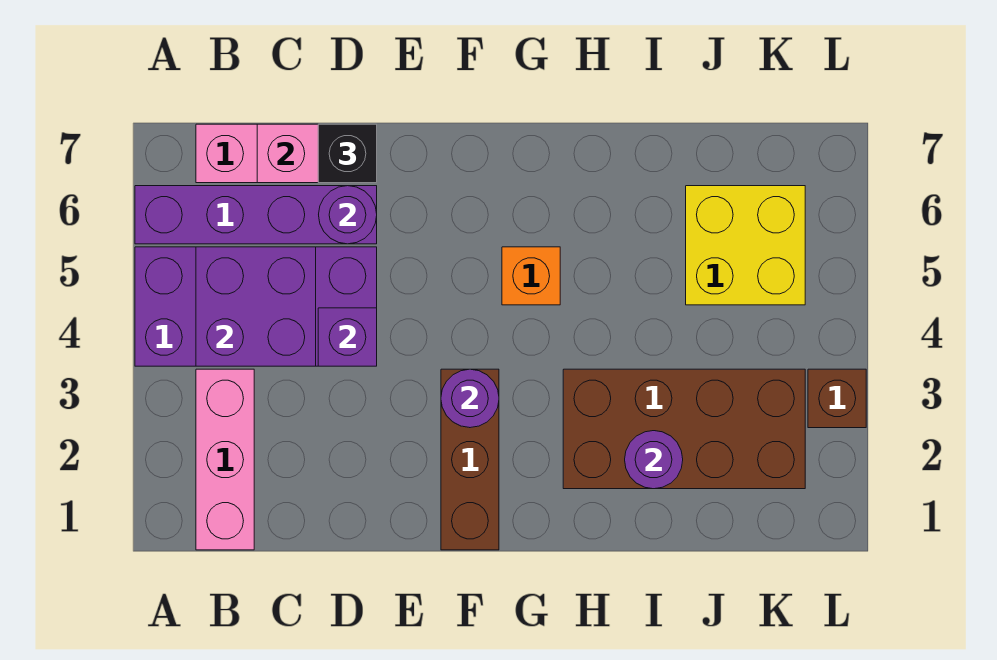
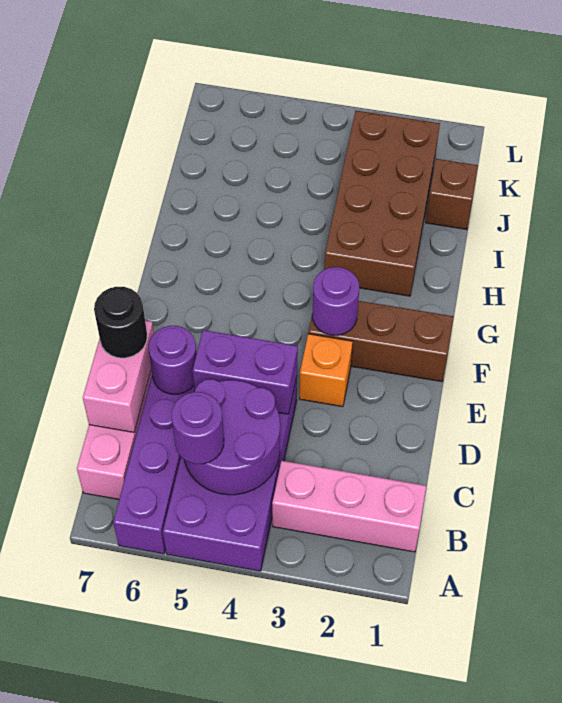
purple 2x2 brick [196,247,316,366] -> purple 2x2 round brick [184,379,280,495]
purple 1x1 brick [318,308,377,366] -> purple 1x2 brick [193,330,298,414]
black 1x1 brick [318,124,377,183] -> black 1x1 round brick [94,287,147,358]
orange 1x1 brick [502,247,560,305] -> orange 1x1 brick moved to [299,334,353,407]
purple 1x1 round brick [625,431,683,489] -> purple 1x1 round brick moved to [172,392,224,464]
yellow 2x2 brick [686,186,805,305] -> none
brown 1x1 brick [808,369,866,428] -> brown 1x1 brick moved to [426,159,478,230]

